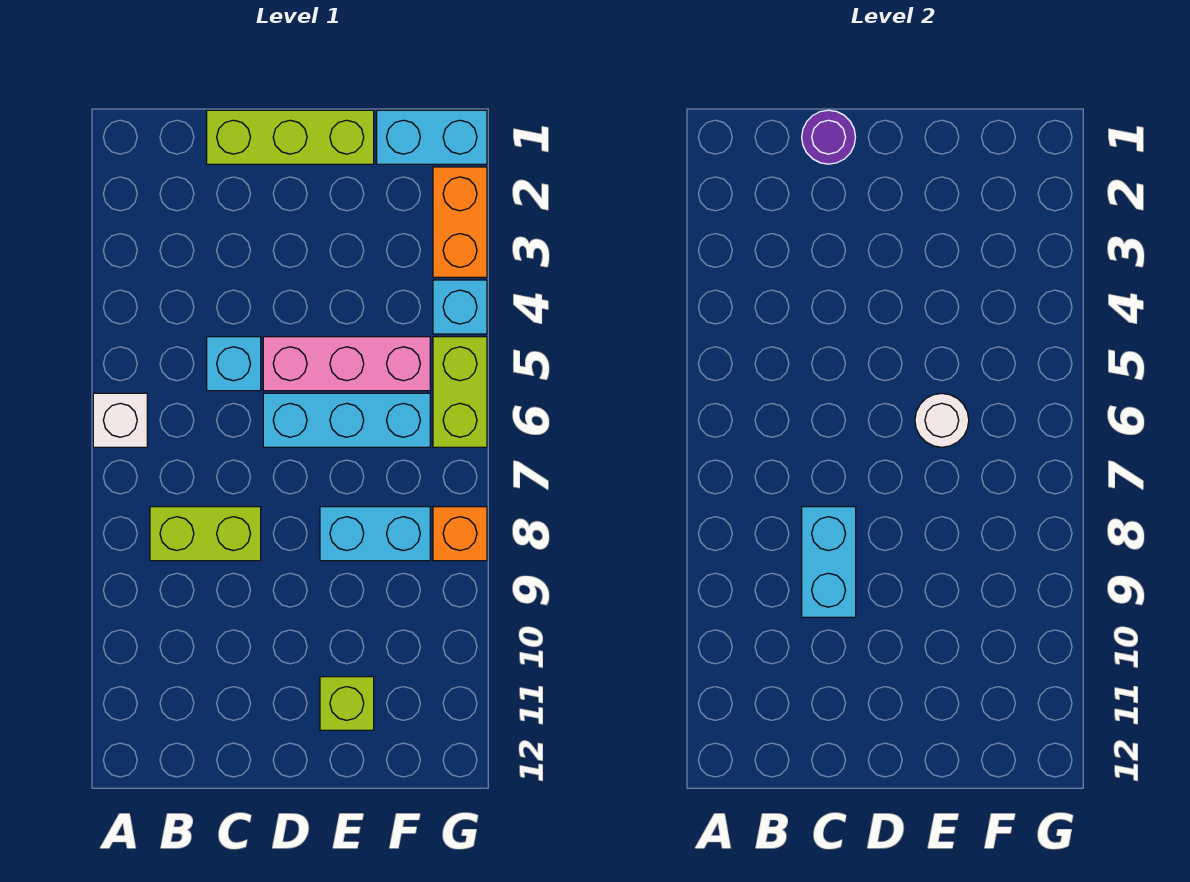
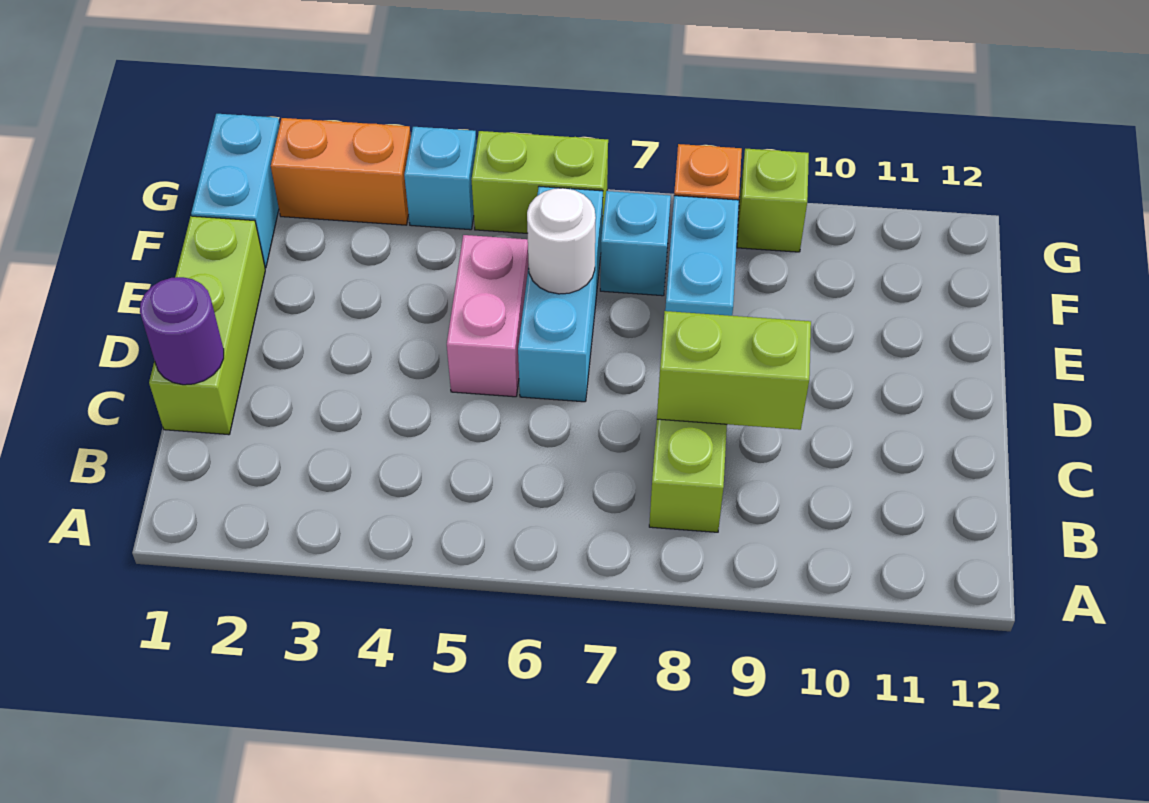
white 1x1 brick [93,393,147,447] -> none
cyan 1x1 brick [207,337,261,391] -> cyan 1x1 brick moved to [600,191,671,296]
cyan 1x2 brick [802,507,856,617] -> lime 1x2 brick [657,311,811,430]
pink 1x3 brick [263,337,430,391] -> pink 1x2 brick [447,235,529,397]
lime 1x1 brick [320,677,374,730] -> lime 1x1 brick moved to [737,149,809,252]

